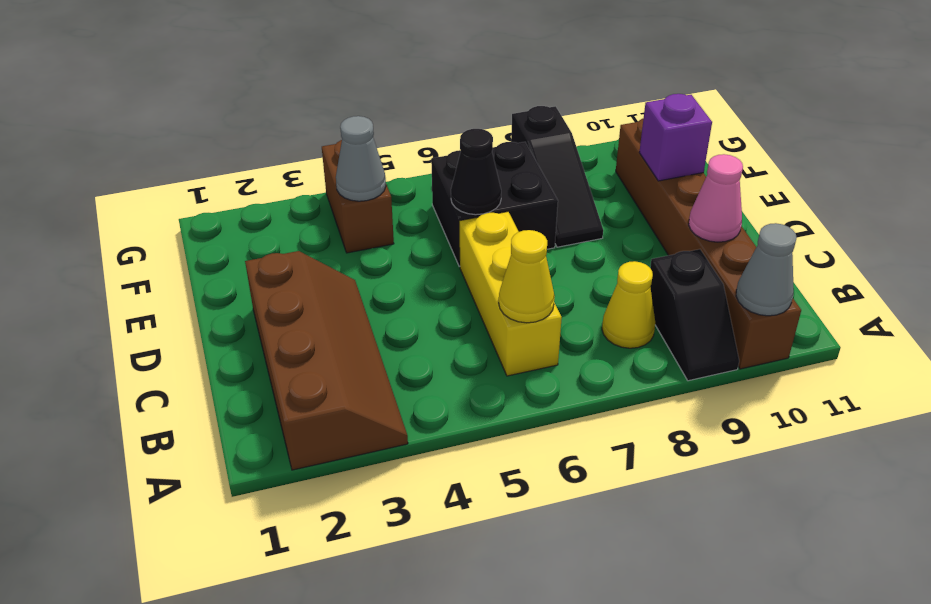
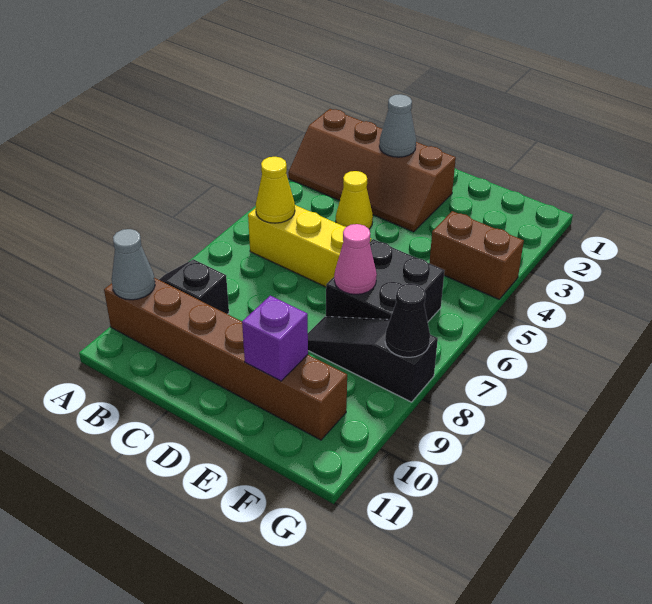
yellow 1x1 cone [602,261,655,348] -> yellow 1x1 cone moved to [336,171,373,229]
pink 1x1 cone [689,154,743,242] -> pink 1x1 cone moved to [334,224,377,295]
black 1x1 cone [451,129,501,215] -> black 1x1 cone moved to [385,284,430,357]
grey 1x1 cone [336,116,386,201] -> grey 1x1 cone moved to [379,94,416,157]

